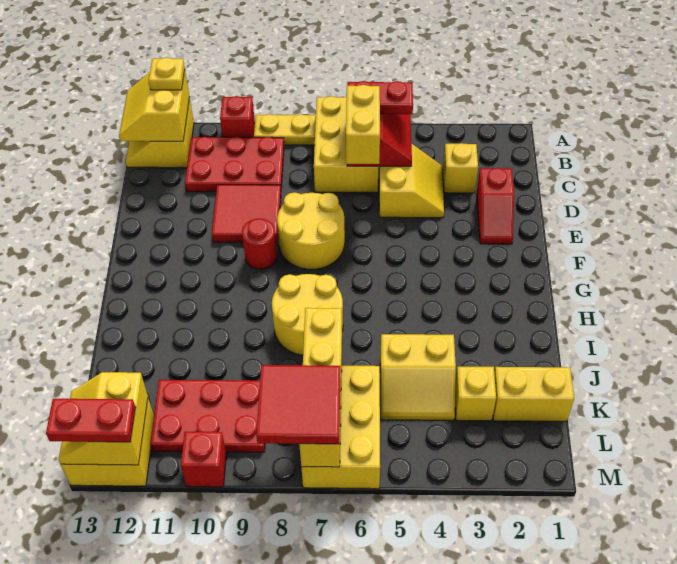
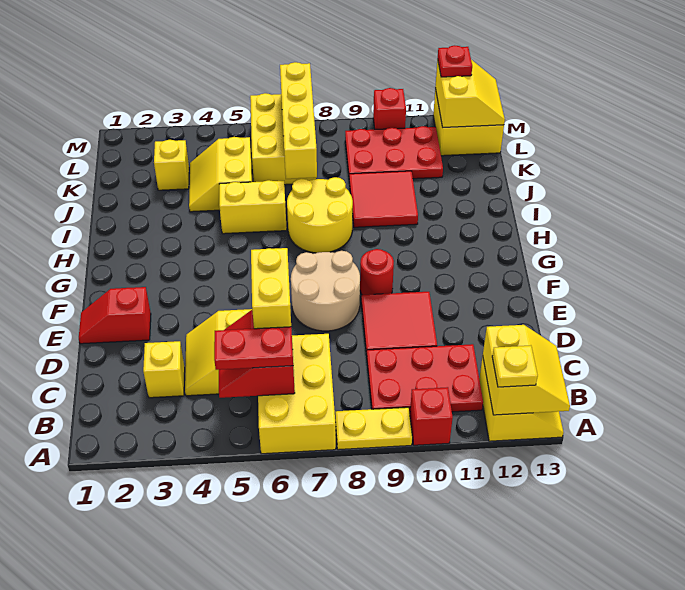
red 1x2 slope [476,168,514,244] -> red 1x2 slope turned to [79,287,151,344]
yellow 2x2 round brick [277,192,345,269] -> tan 2x2 round brick [291,251,360,331]
yellow 2x2 slope [380,334,456,420] -> yellow 2x2 slope turned to [189,137,252,212]
yellow 1x2 brick [493,367,574,421] -> yellow 1x2 brick moved to [219,180,287,234]
red 2x2 tile [256,365,340,444] -> red 2x2 tile moved to [349,171,418,227]
red 1x2 plate [46,399,136,442] -> red 1x1 plate [438,45,472,77]

